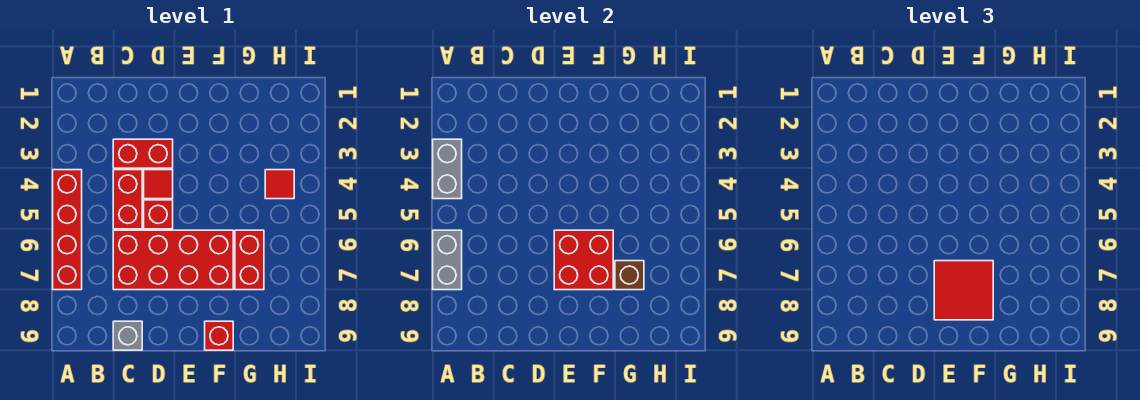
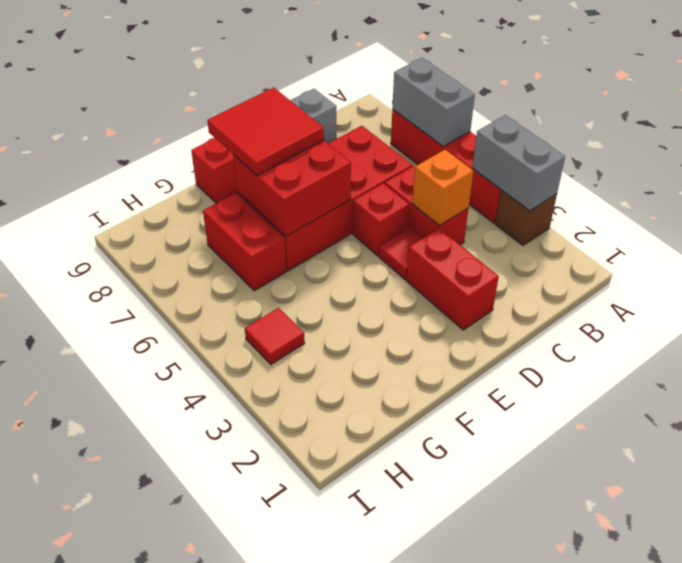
red 1x2 brick [113,139,173,168] -> red 1x2 brick turned to [406,228,499,330]
none -> orange 1x1 brick [412,150,473,226]
brown 1x1 brick [615,261,644,290] -> brown 1x1 brick moved to [496,190,557,245]

